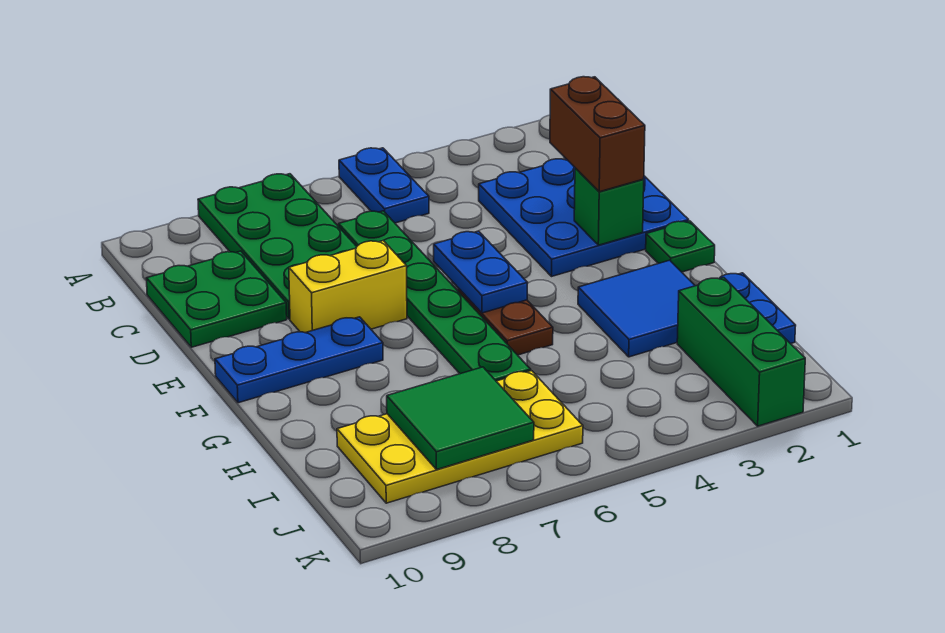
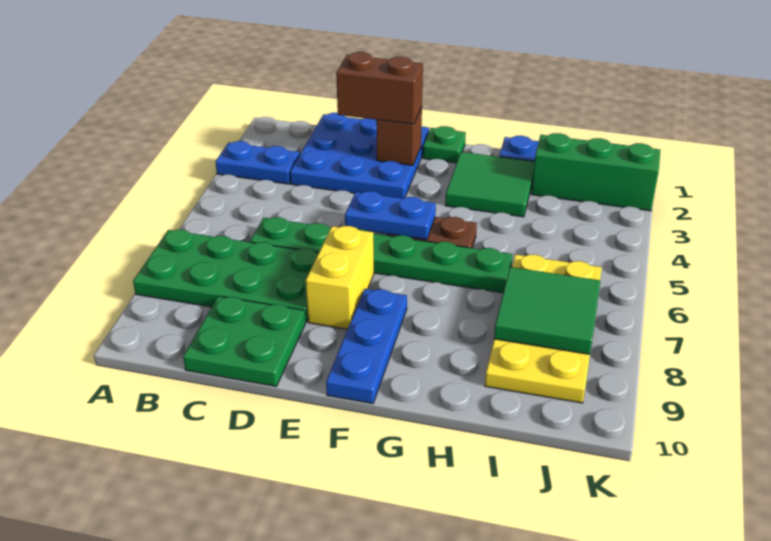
blue 1x2 plate [339,148,429,223] -> blue 1x2 plate moved to [215,141,300,184]
green 1x1 brick [574,168,644,245] -> brown 1x1 brick [376,107,422,165]
blue 2x2 tile [578,260,695,357] -> green 2x2 tile [445,152,535,217]

